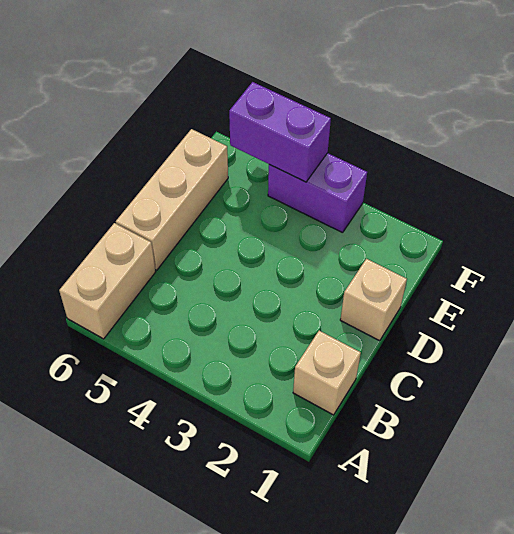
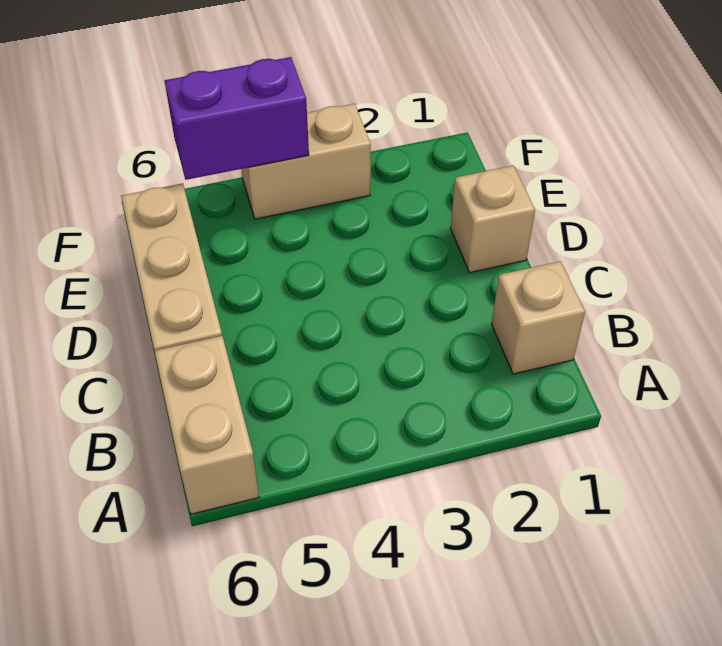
purple 1x2 brick [268,153,367,233] -> tan 1x2 brick [241,104,371,219]

